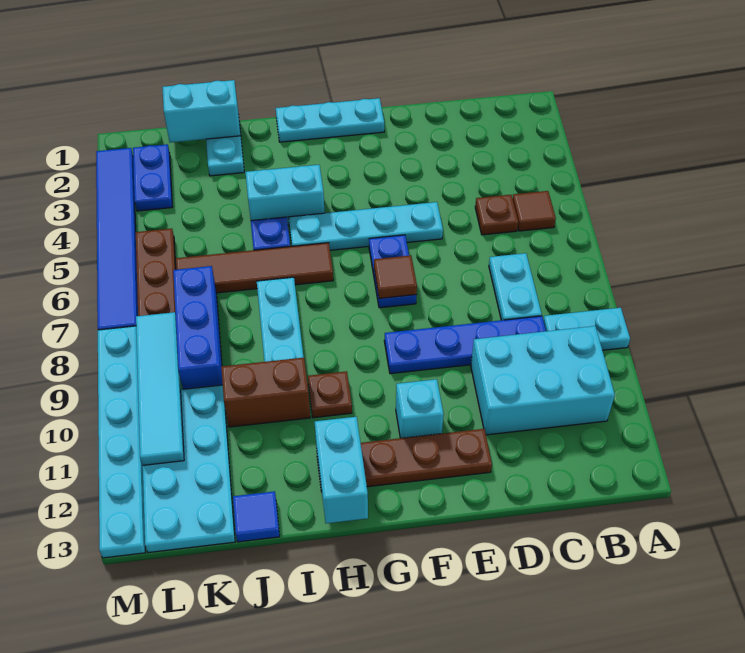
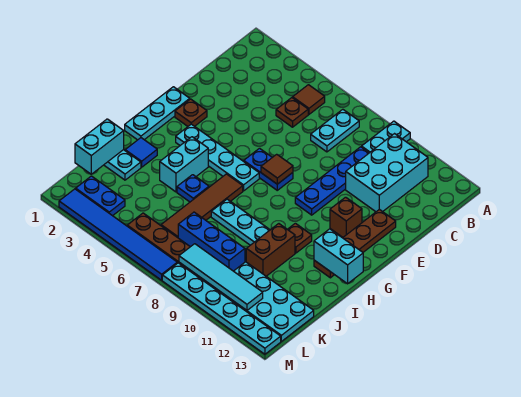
cyan 1x2 plate [489,253,542,320] -> cyan 1x2 plate turned to [311,109,359,152]
cyan 1x4 plate [289,202,443,250] -> cyan 1x4 plate turned to [176,124,259,191]
none -> brown 1x1 plate [175,99,207,126]
cyan 1x1 brick [396,379,444,438] -> brown 1x1 brick [330,197,362,237]
blue 1x1 tile [233,491,280,542] -> blue 1x1 tile moved to [125,138,157,167]

